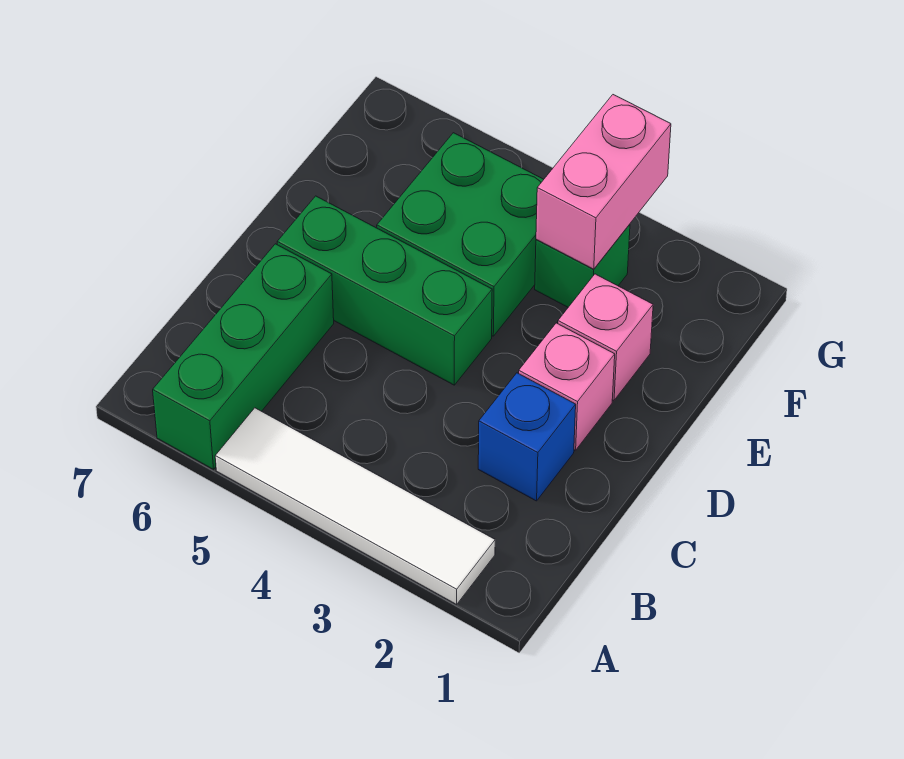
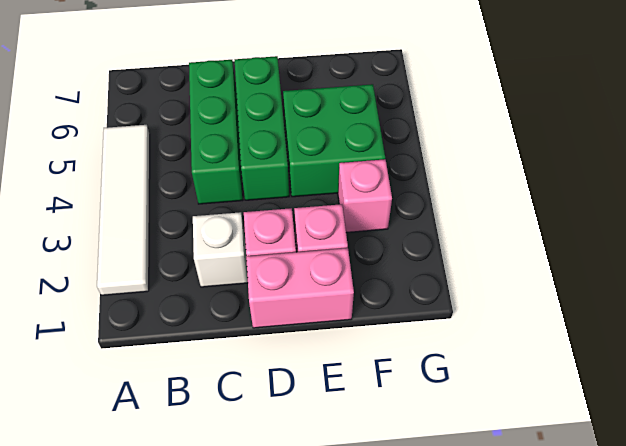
green 1x3 brick [153,244,334,469] -> green 1x3 brick turned to [189,60,243,204]
blue 1x1 brick [478,373,576,501] -> white 1x1 brick [193,212,248,287]
green 1x1 brick [535,224,630,307] -> pink 1x1 brick [338,159,392,233]
pink 1x2 brick [536,95,671,269] -> pink 1x2 brick moved to [246,248,354,328]

